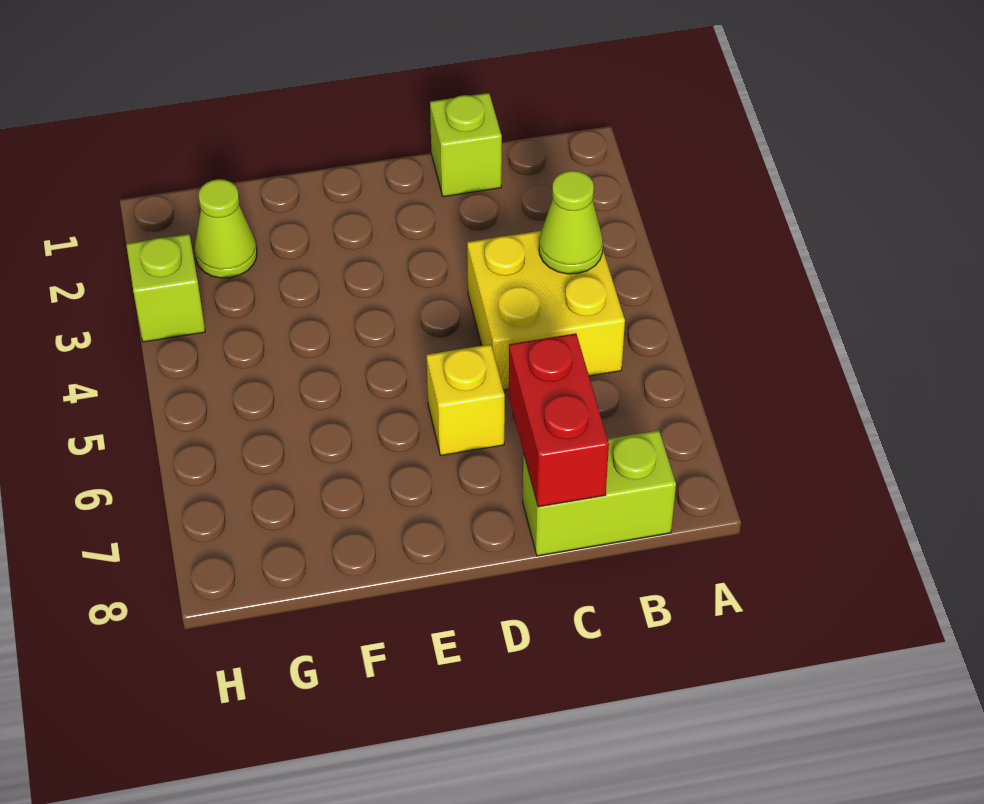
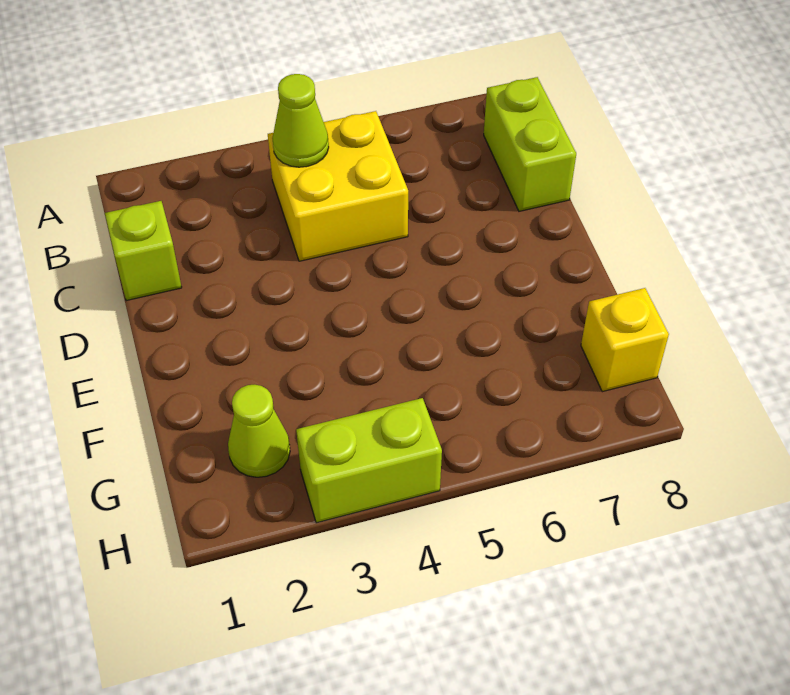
red 1x2 brick [509,333,609,507] -> none
yellow 1x1 brick [426,344,505,455] -> yellow 1x1 brick moved to [581,288,669,392]
lime 1x1 brick [126,234,205,342] -> lime 1x2 brick [296,398,442,523]

